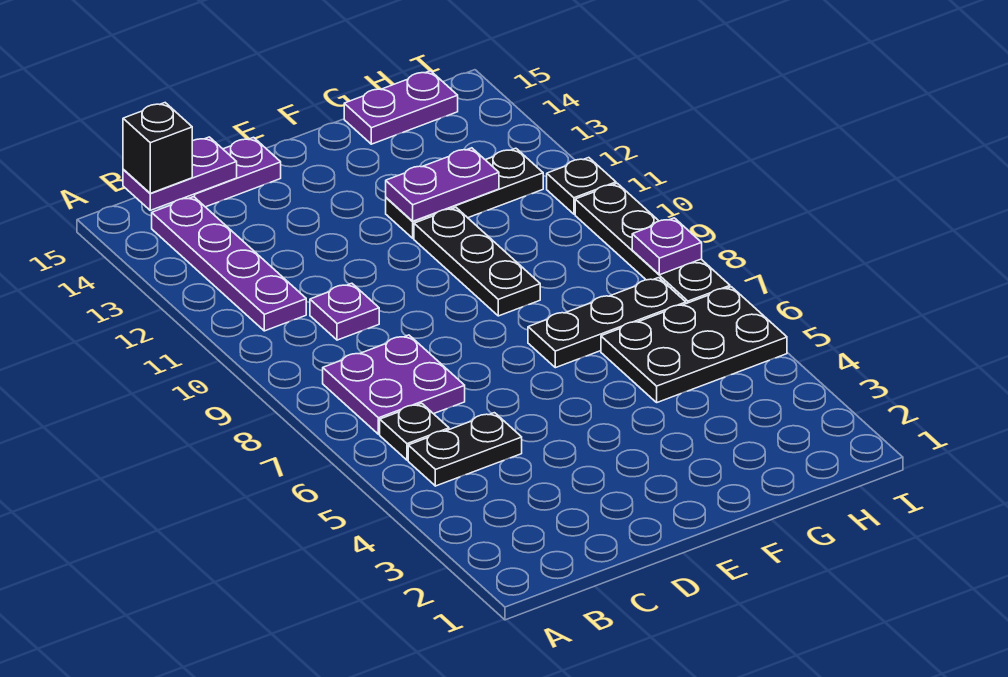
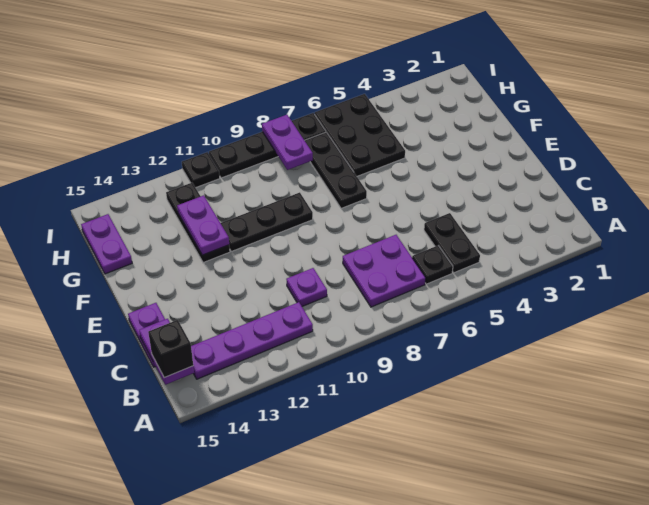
purple 1x1 plate [632,218,702,275] -> purple 1x2 plate [262,115,313,170]

